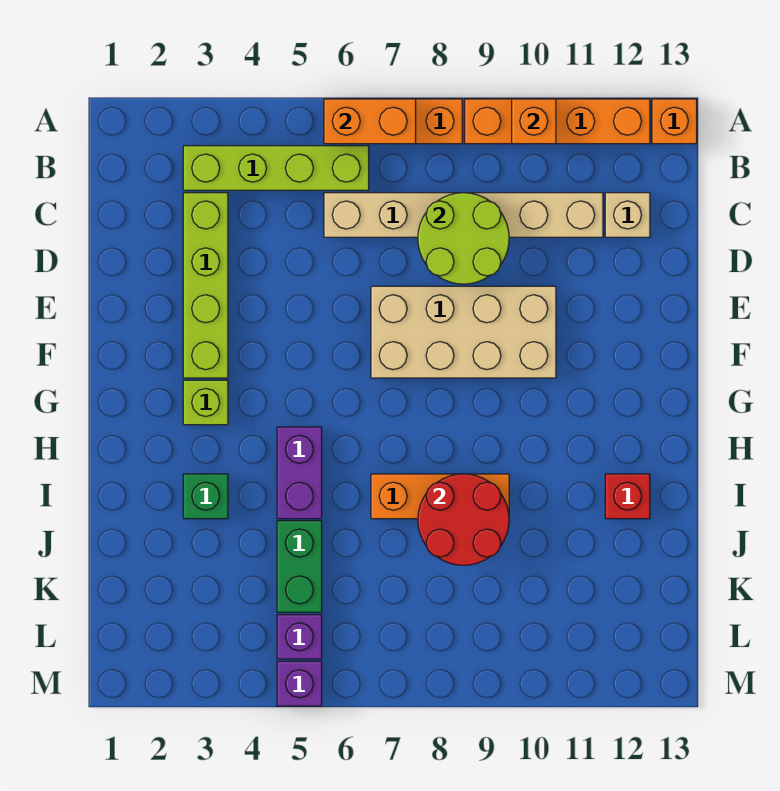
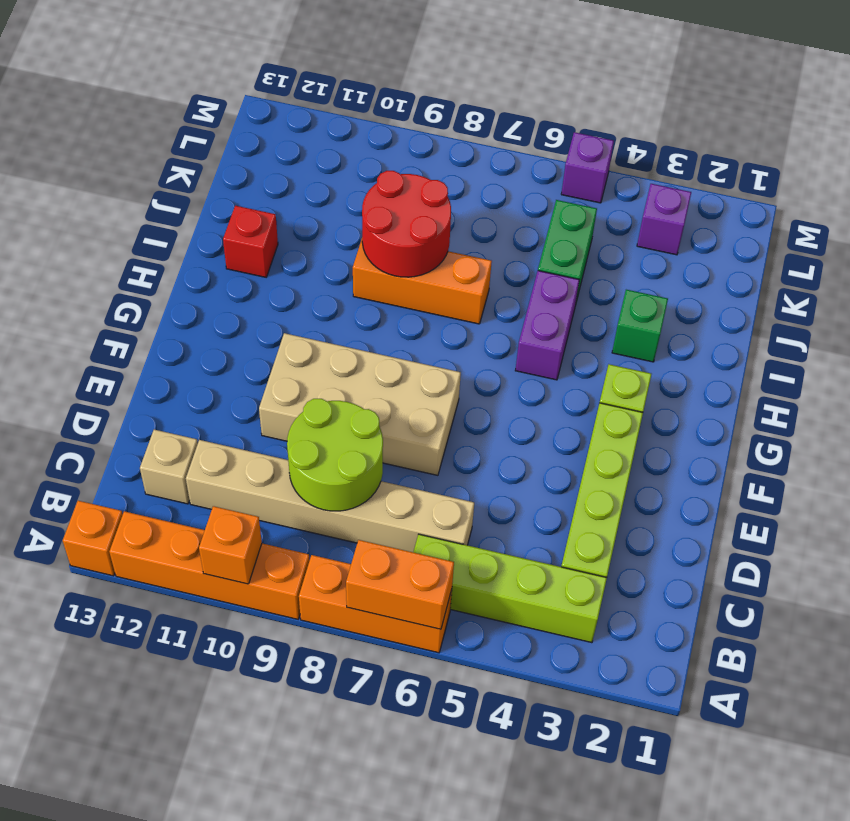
purple 1x1 brick [277,615,322,659] -> purple 1x1 brick moved to [637,184,691,255]

